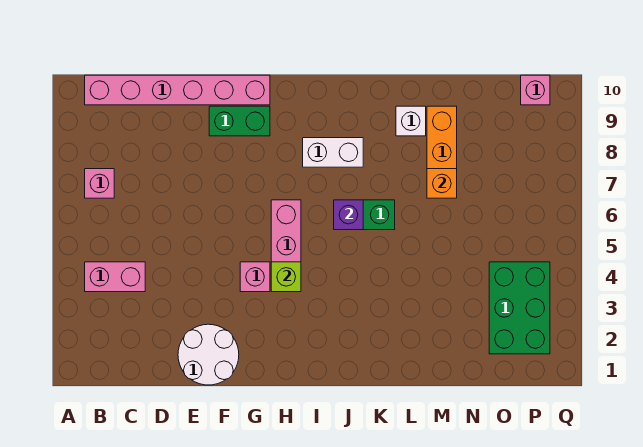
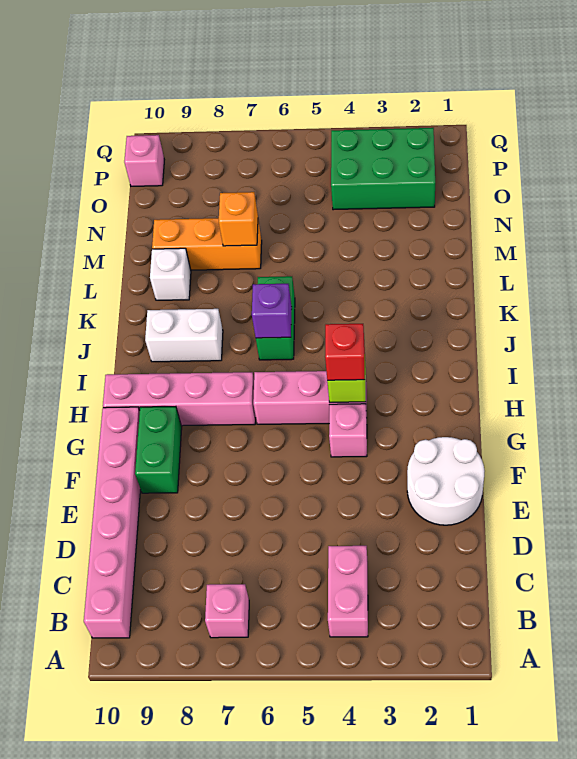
none -> red 1x1 brick [325,324,365,380]
none -> pink 1x4 brick [103,372,256,426]
white 1x2 brick [303,138,363,167] -> white 1x2 brick turned to [145,309,223,362]

